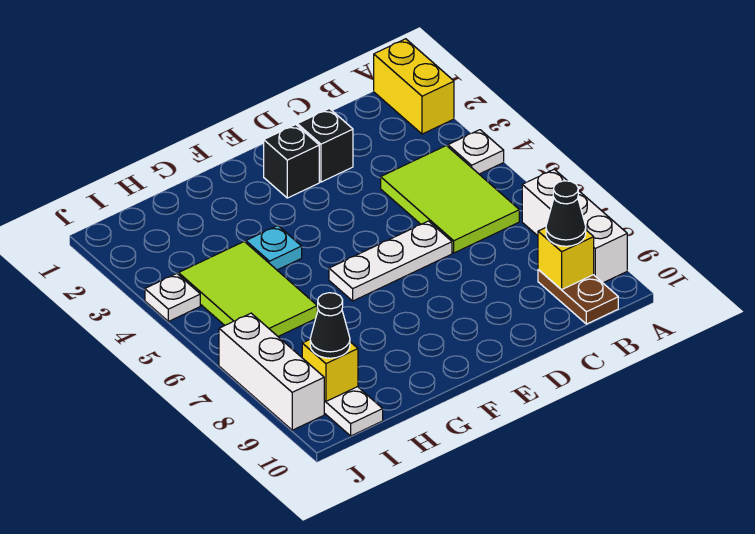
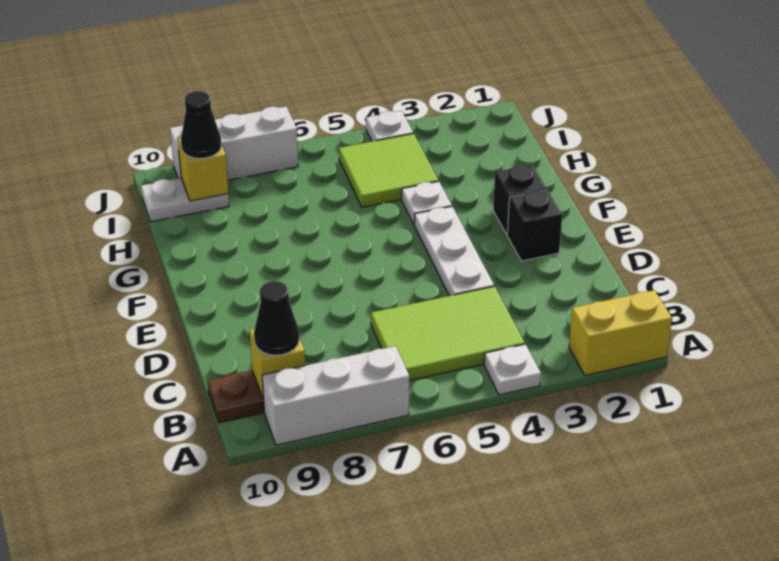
black 1x1 brick [297,109,353,182] -> black 1x1 brick moved to [493,165,547,234]
white 1x3 plate [329,221,452,301] -> white 1x3 plate moved to [414,206,494,296]
cyan 1x1 plate [246,225,302,270] -> white 1x1 plate [402,181,452,224]
lime 2x3 tile [179,242,317,336] -> lime 2x2 tile [339,133,439,208]

